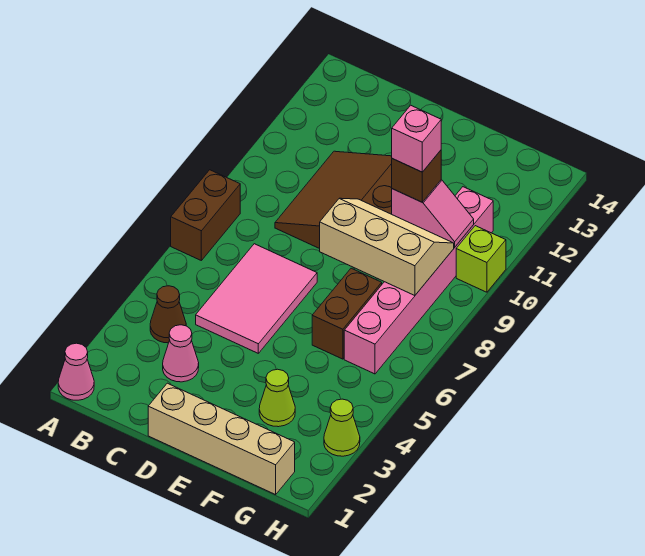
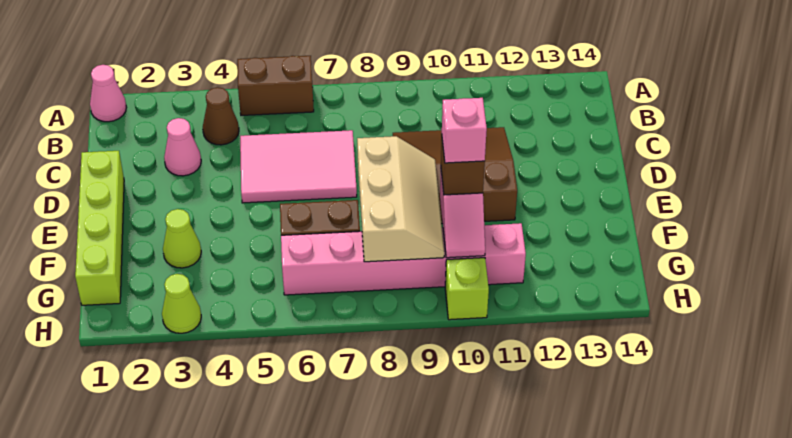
brown 1x2 brick [171,170,240,260] -> brown 1x2 brick moved to [237,56,314,115]
tan 1x4 brick [148,383,295,495] -> lime 1x4 brick [75,151,124,305]

